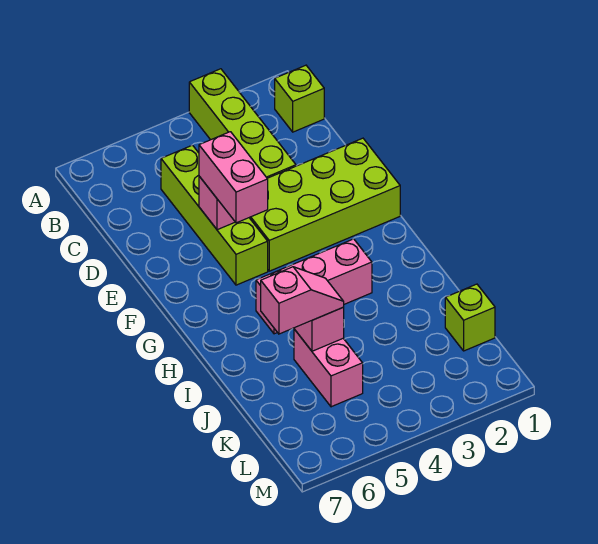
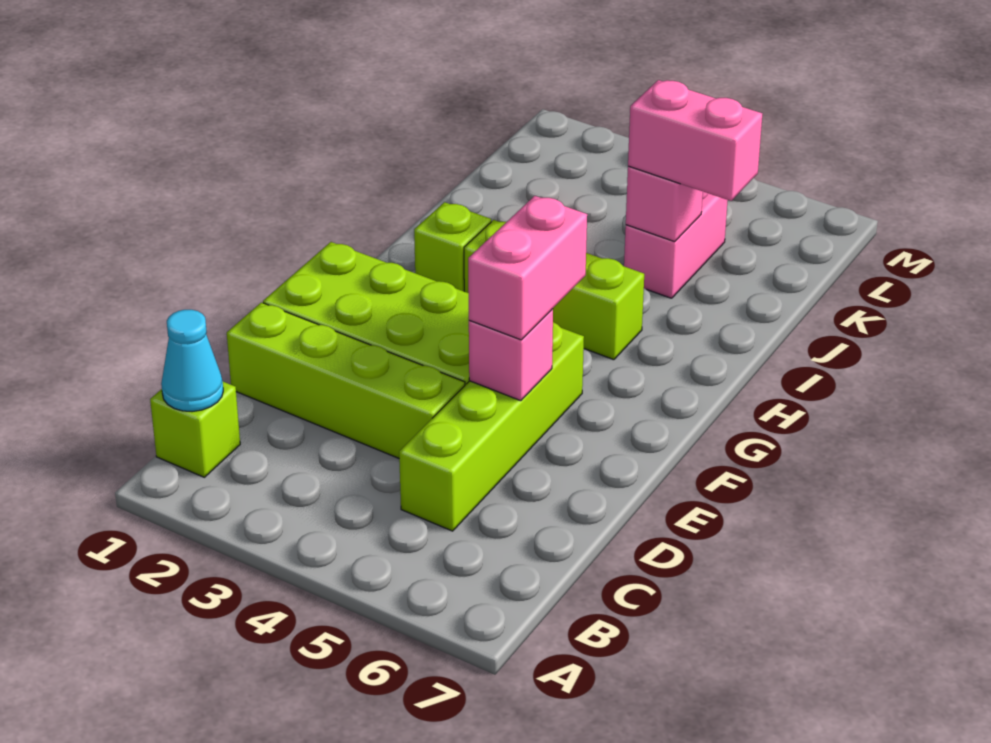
lime 1x4 brick [189,69,296,178] -> lime 1x4 brick turned to [227,302,465,458]
none -> cyan 1x1 cone [161,310,223,412]
pink 1x3 brick [256,239,372,334] -> lime 1x3 brick [464,220,644,360]
pink 1x2 slope [261,267,344,334] -> pink 1x2 brick [628,80,762,201]
lime 1x1 brick [445,284,495,351] -> lime 1x1 brick moved to [414,202,491,291]

